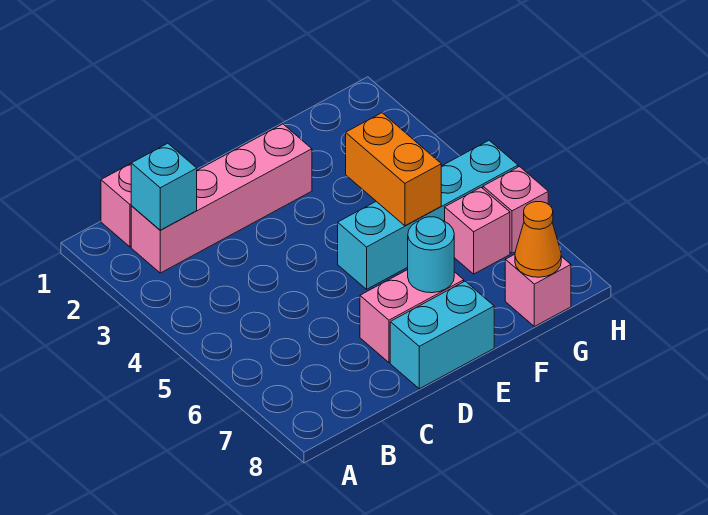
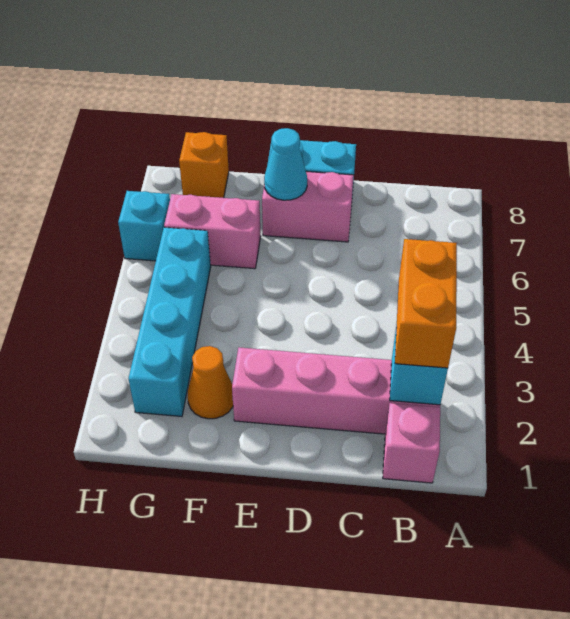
cyan 1x4 brick [338,140,518,289] -> cyan 1x4 brick turned to [129,227,211,416]
cyan 1x1 round brick [408,217,454,293] -> cyan 1x1 cone [264,128,307,200]
orange 1x2 brick [346,113,441,226] -> orange 1x2 brick moved to [395,239,457,368]
pink 1x1 brick [445,187,510,274] -> pink 1x2 brick [164,194,261,269]
pink 1x1 brick [505,254,571,326] -> orange 1x1 brick [179,132,229,198]
orange 1x1 cone [515,202,561,277] -> orange 1x1 cone moved to [188,346,233,419]
pink 1x1 brick [483,167,548,253] -> cyan 1x1 brick [118,191,170,261]

